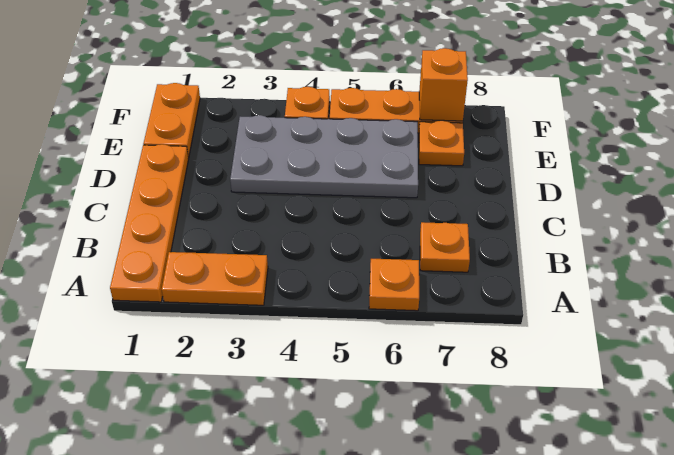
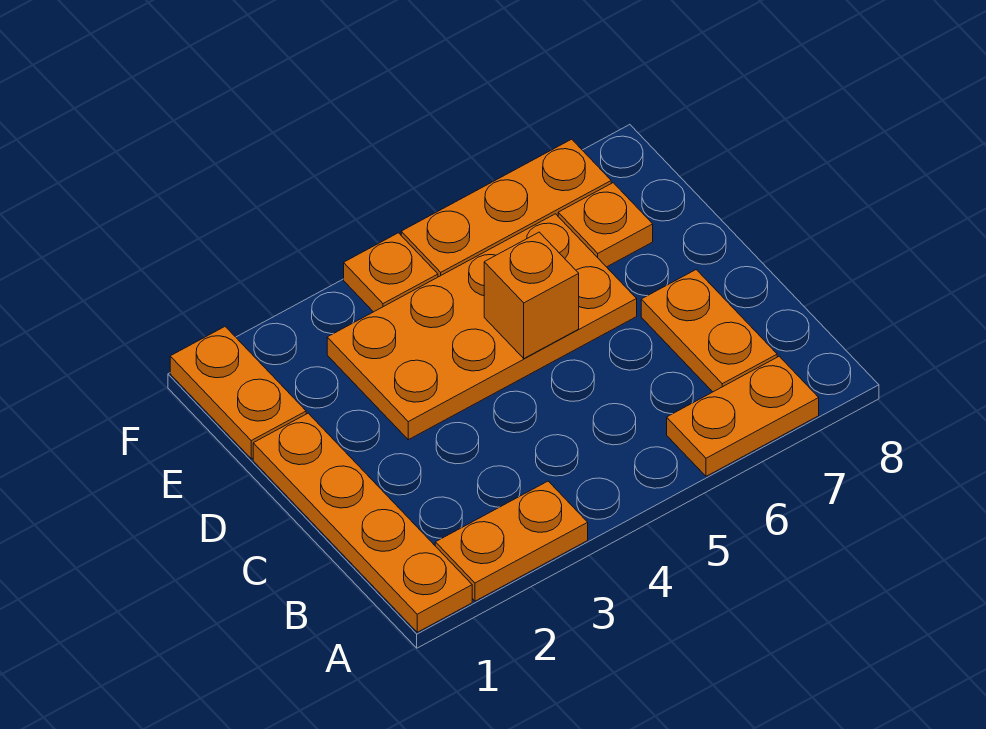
orange 1x1 plate [369,259,419,311] -> orange 1x2 plate [667,356,819,476]
orange 1x1 plate [420,222,470,272] -> orange 1x2 plate [641,270,777,392]
grey 2x4 plate [230,115,418,198] -> orange 2x4 plate [327,214,637,440]
orange 1x1 brick [419,48,468,121] -> orange 1x1 brick moved to [484,232,579,358]

